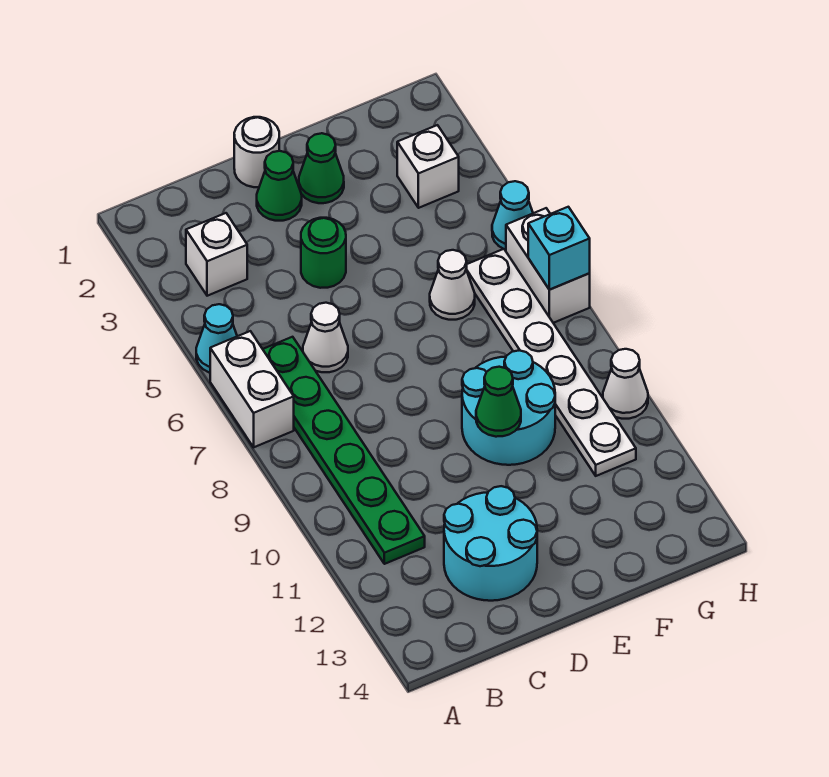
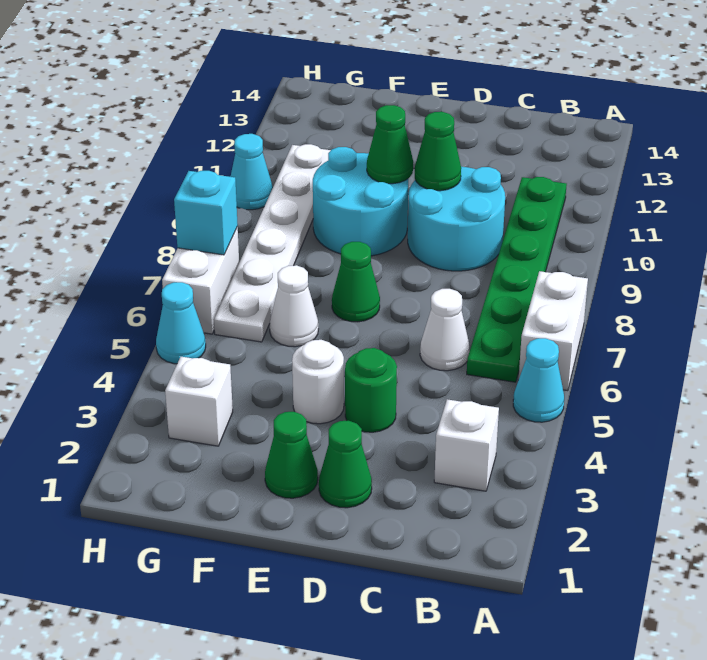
cyan 2x2 round brick [444,486,537,601] -> cyan 2x2 round brick moved to [408,167,505,271]
white 1x1 round brick [234,117,279,187] -> white 1x1 round brick moved to [292,340,344,424]
none -> green 1x1 cone [415,112,461,191]
none -> green 1x1 cone [332,242,380,322]
white 1x1 cone [603,349,648,419] -> cyan 1x1 cone [230,134,273,210]

